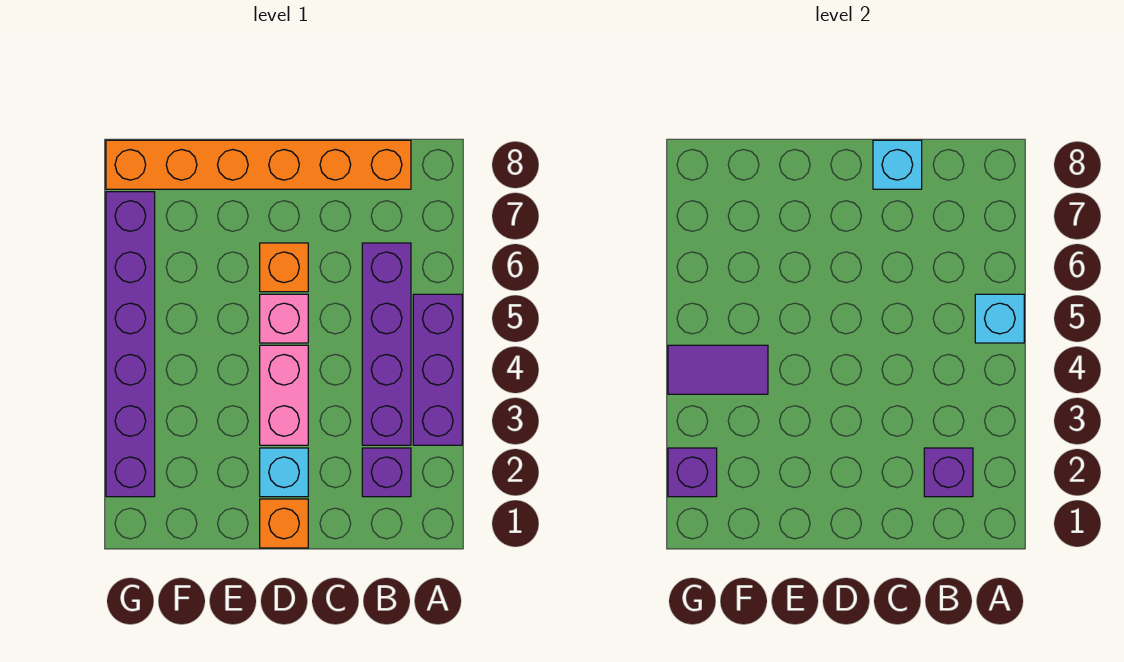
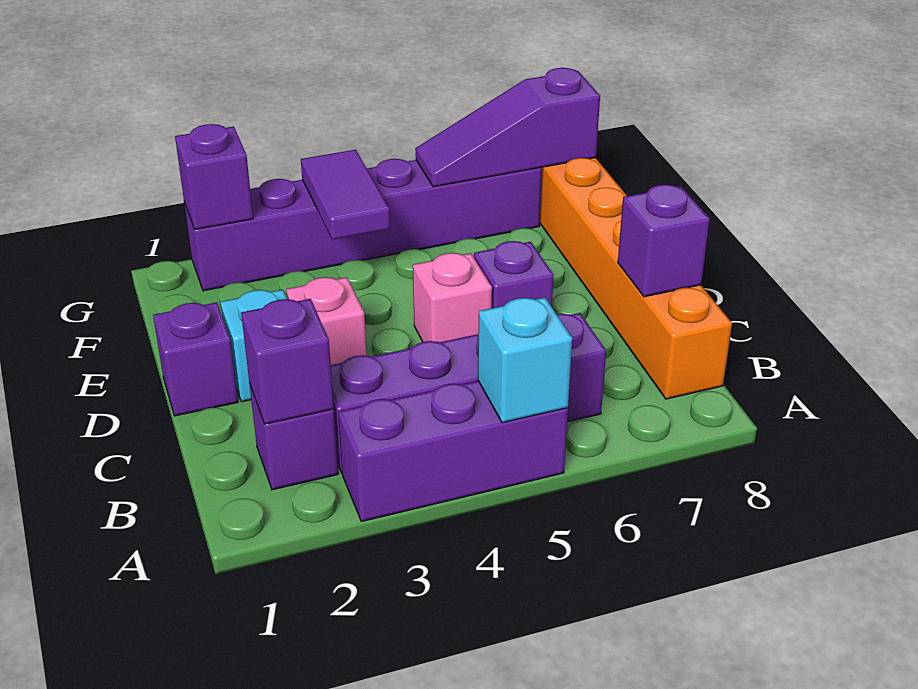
cyan 1x1 brick [873,140,922,189] -> purple 1x1 brick [618,185,710,297]
orange 1x1 brick [260,499,308,548] -> purple 1x1 brick [153,302,238,416]
pink 1x2 brick [260,345,308,445] -> pink 1x1 brick [286,277,367,365]
orange 1x1 brick [260,243,308,292] -> purple 1x1 brick [474,241,553,308]
none -> purple 1x3 slope [415,68,600,187]

